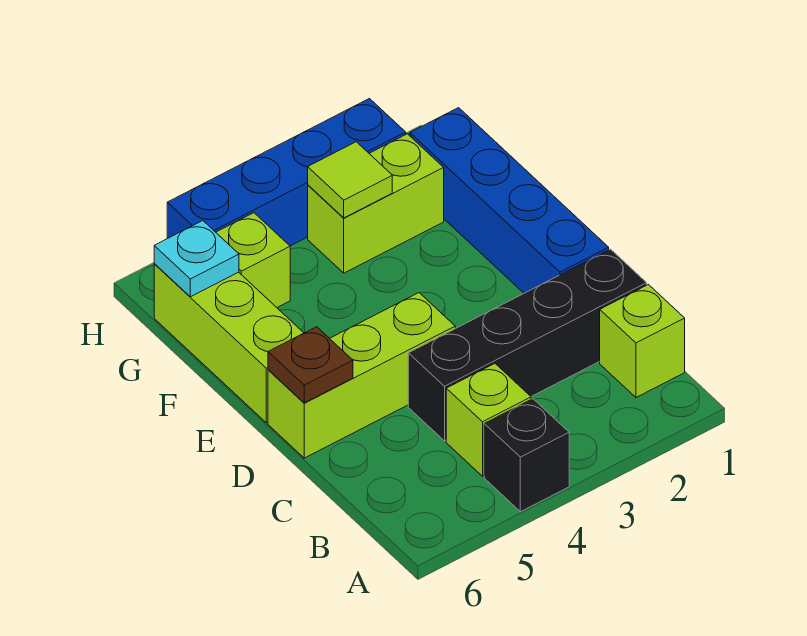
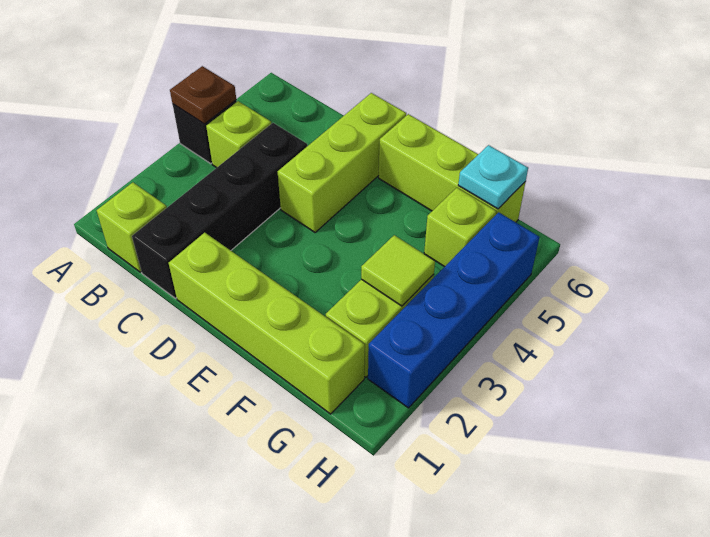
blue 1x4 brick [410,108,609,293] -> lime 1x4 brick [169,233,365,414]
brown 1x1 plate [268,327,353,403] -> brown 1x1 plate moved to [170,66,236,124]

